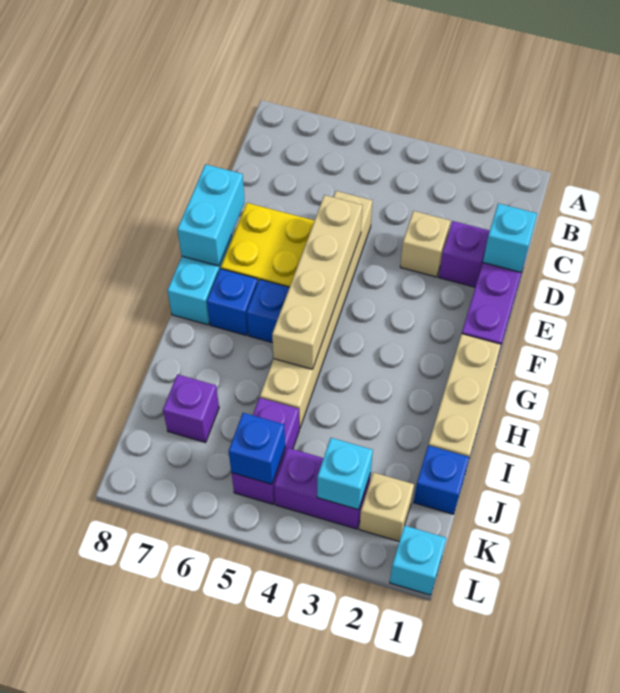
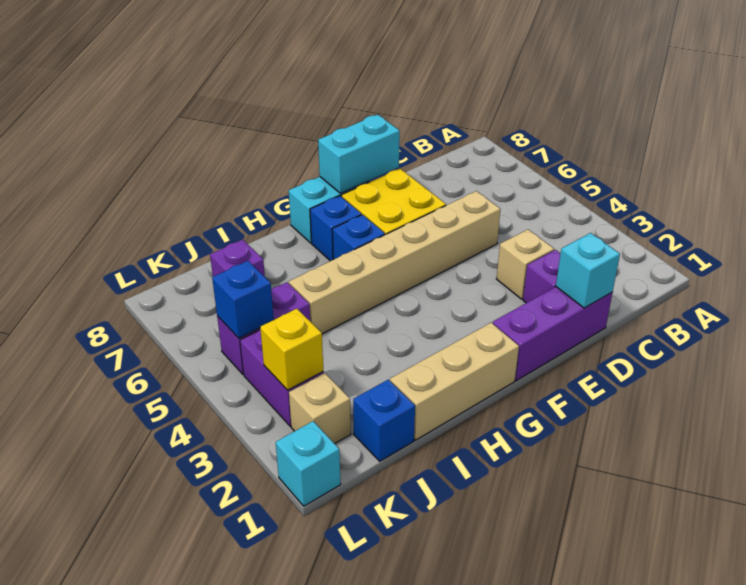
tan 1x4 brick [272,195,363,369] -> none
cyan 1x1 brick [317,438,373,510] -> yellow 1x1 brick [260,309,323,390]

